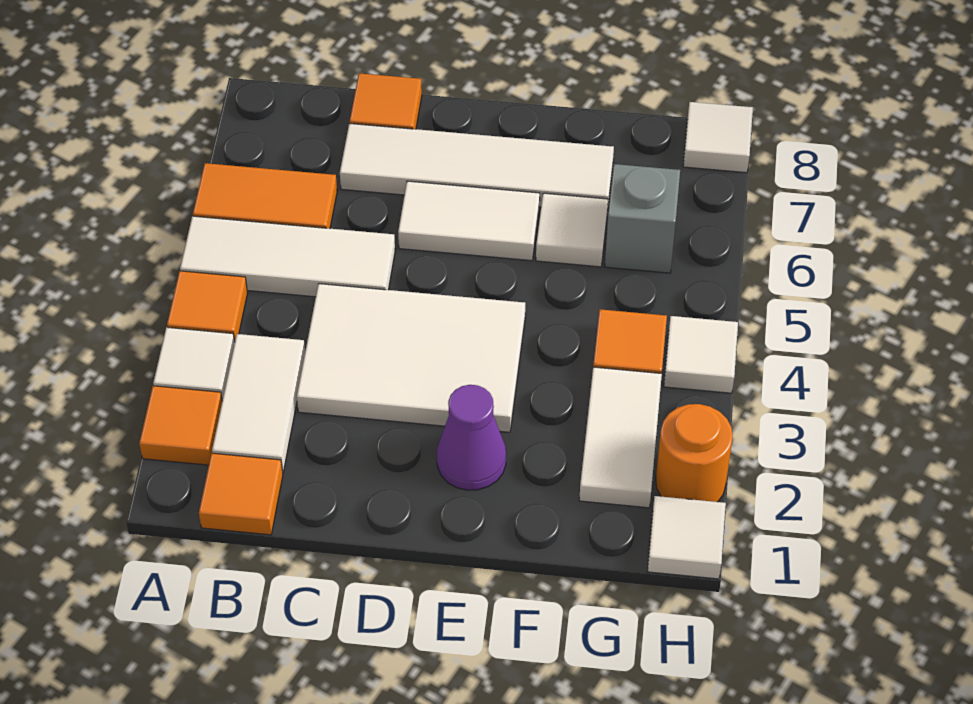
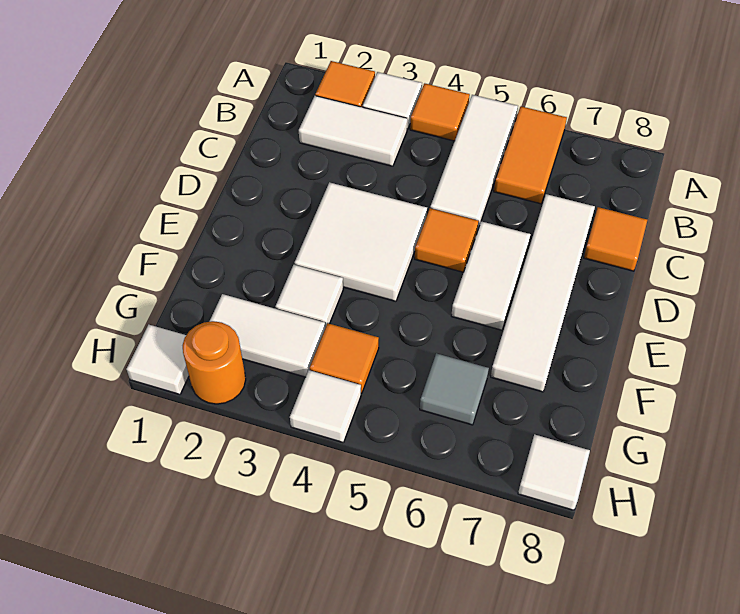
orange 1x1 tile [199,453,283,535] -> orange 1x1 tile moved to [415,208,478,272]
white 2x3 tile [297,284,525,432] -> white 2x2 tile [294,182,427,301]
purple 1x1 cone [437,385,506,490] -> none
white 1x1 tile [536,193,608,267] -> white 1x1 tile moved to [275,265,343,328]
grey 1x1 brick [605,164,680,273] -> grey 1x1 tile [420,353,489,425]

